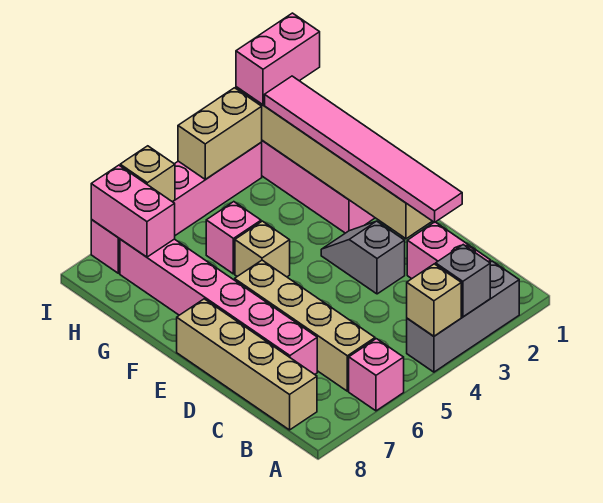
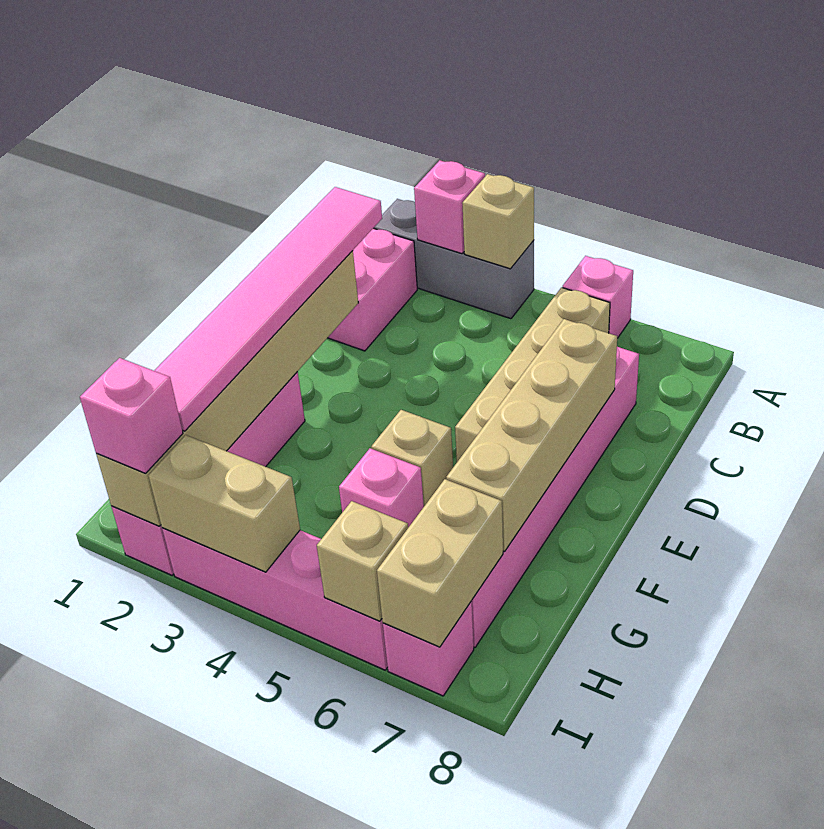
grey 1x1 brick [436,245,490,317] -> pink 1x1 brick [414,160,485,254]
tan 1x4 brick [177,299,317,430] -> tan 1x4 brick moved to [446,319,617,552]
grey 1x2 slope [321,221,405,294] -> none
pink 1x2 brick [91,165,175,257] -> tan 1x2 brick [377,479,503,647]
pink 1x2 brick [236,13,320,105] -> pink 1x1 brick [80,358,183,473]

